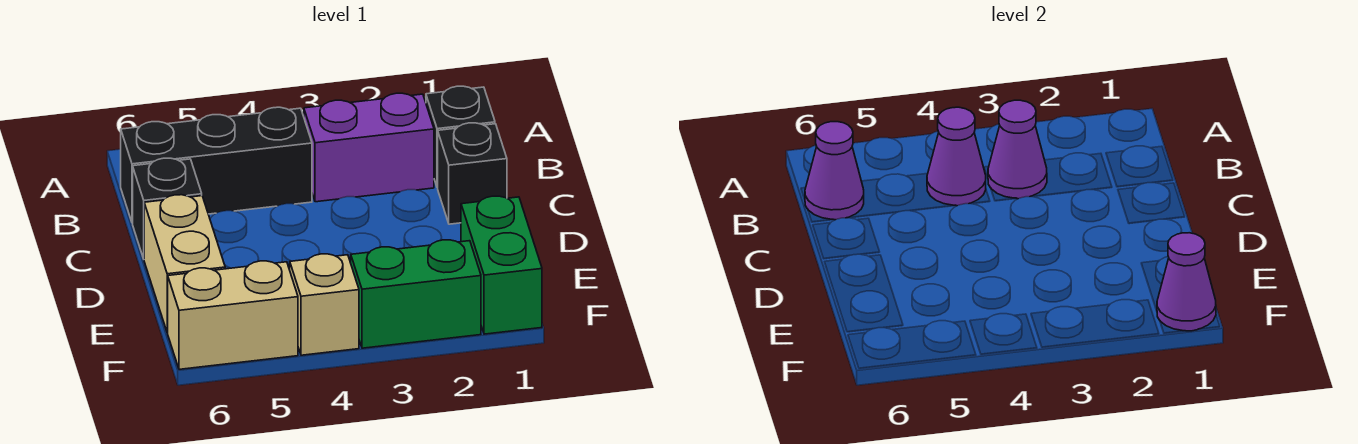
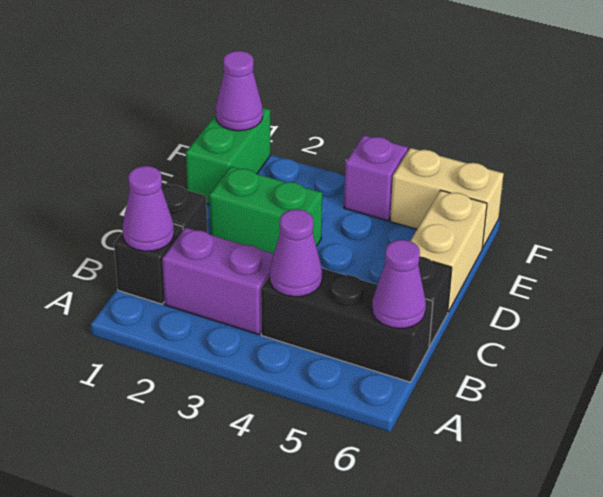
purple 1x1 cone [988,100,1047,199] -> purple 1x1 cone moved to [123,166,174,251]
green 1x2 brick [351,240,481,348] -> green 1x2 brick moved to [209,167,322,254]
tan 1x1 brick [290,254,359,355] -> purple 1x1 brick [344,135,408,221]

